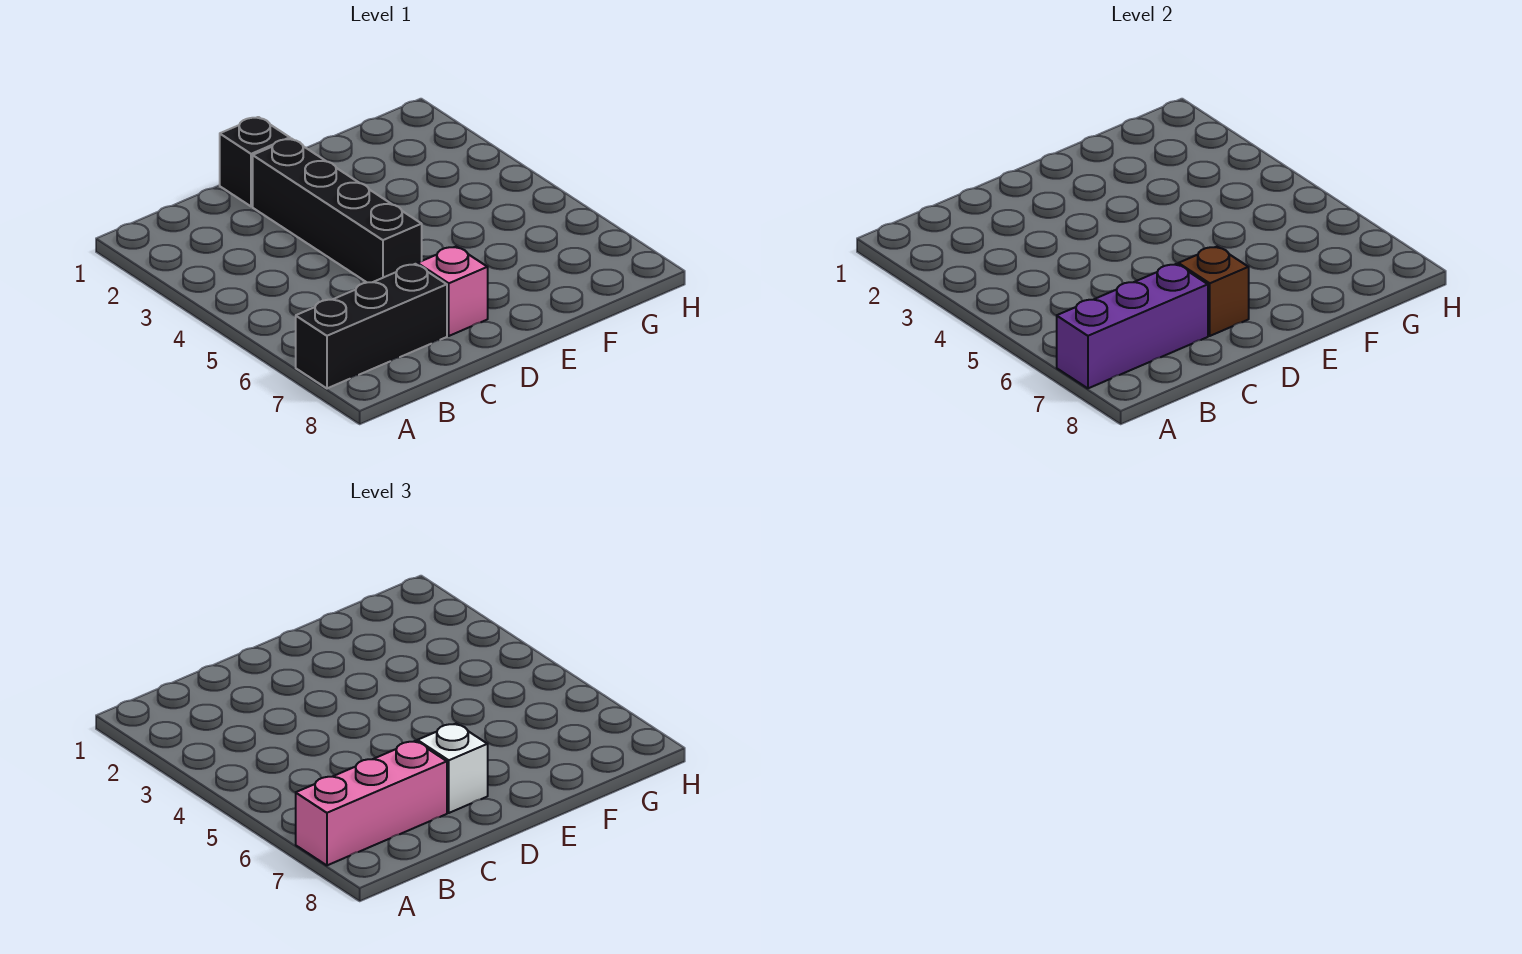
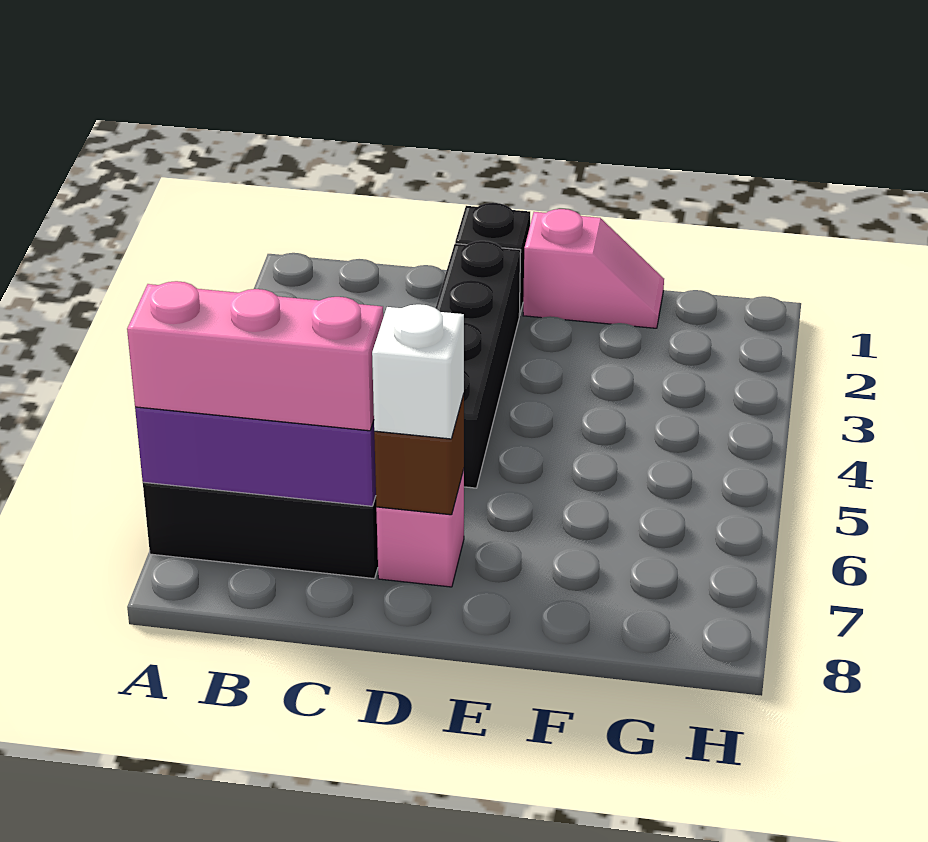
none -> pink 1x2 slope [523,209,664,328]

